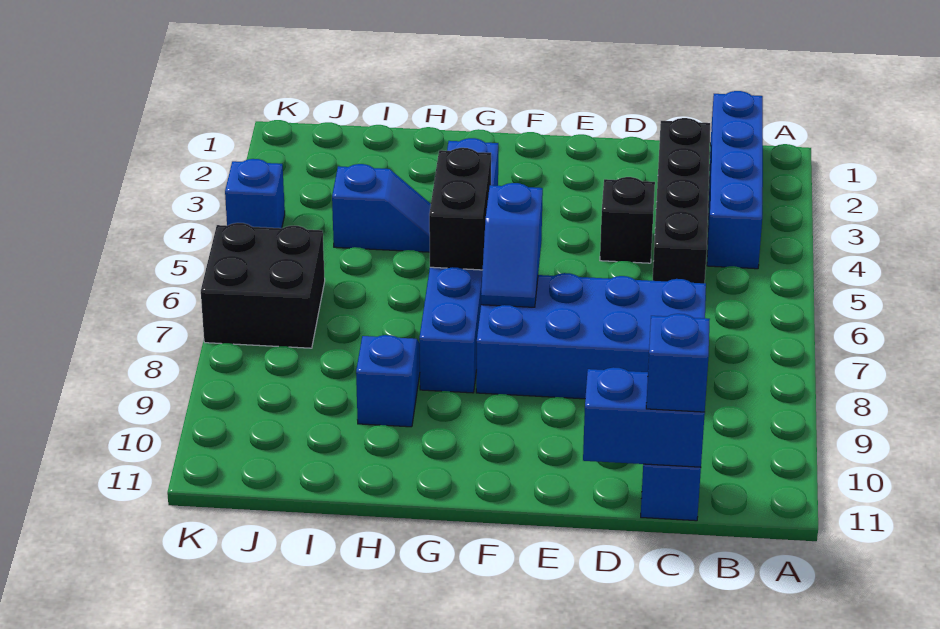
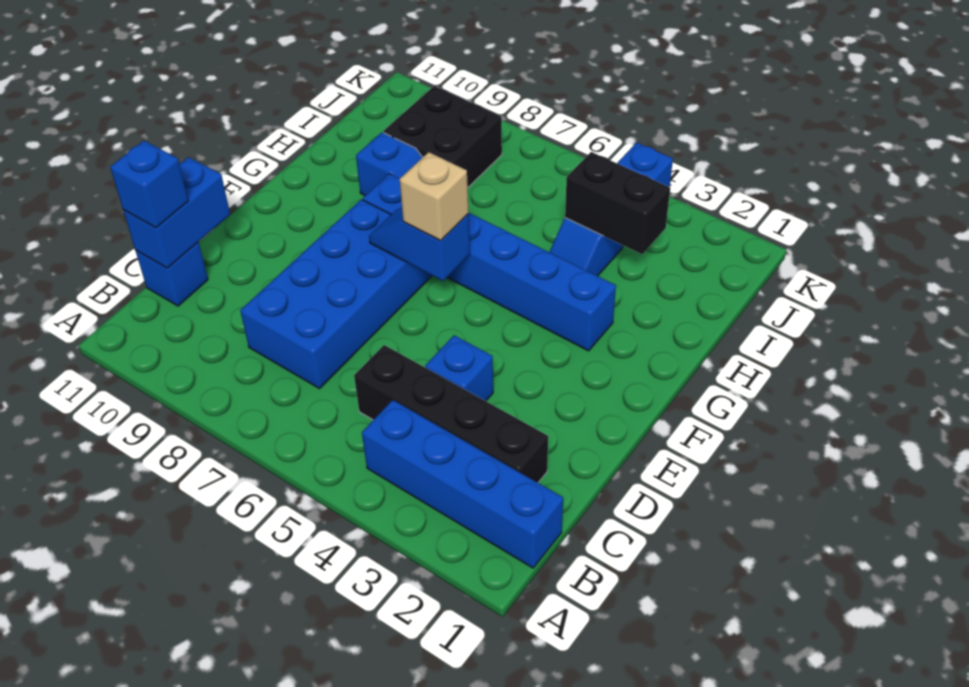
black 1x1 brick [600,177,655,263] -> blue 1x1 brick [425,335,493,401]
none -> tan 1x1 brick [400,152,469,241]
black 1x2 brick [429,148,491,270] -> black 1x2 brick moved to [565,152,670,254]
black 2x2 brick [201,223,325,348] -> black 2x2 brick moved to [383,86,502,187]

